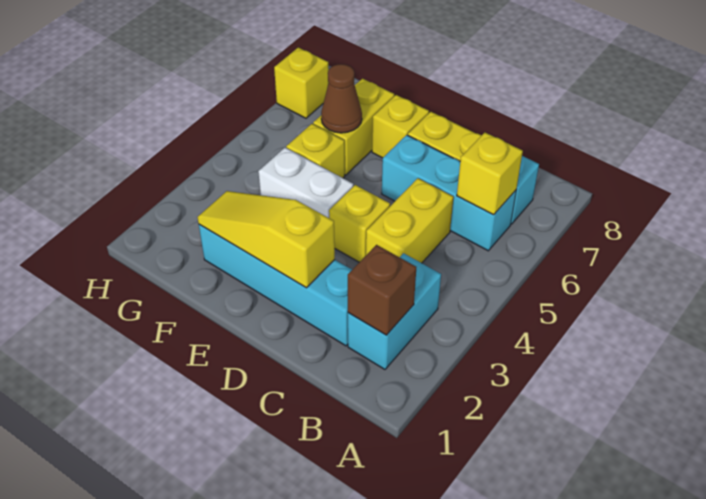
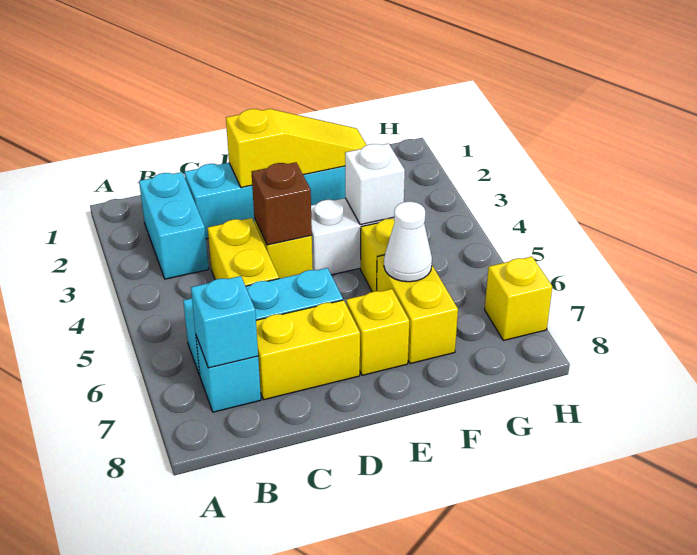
brown 1x1 brick [348,245,416,335] -> brown 1x1 brick moved to [252,162,312,245]
yellow 1x1 brick [457,133,523,215] -> none
none -> cyan 1x1 brick [191,276,258,368]
none -> white 1x1 brick [345,144,405,225]
brown 1x1 cone [321,64,362,133] -> white 1x1 cone [384,202,432,282]

